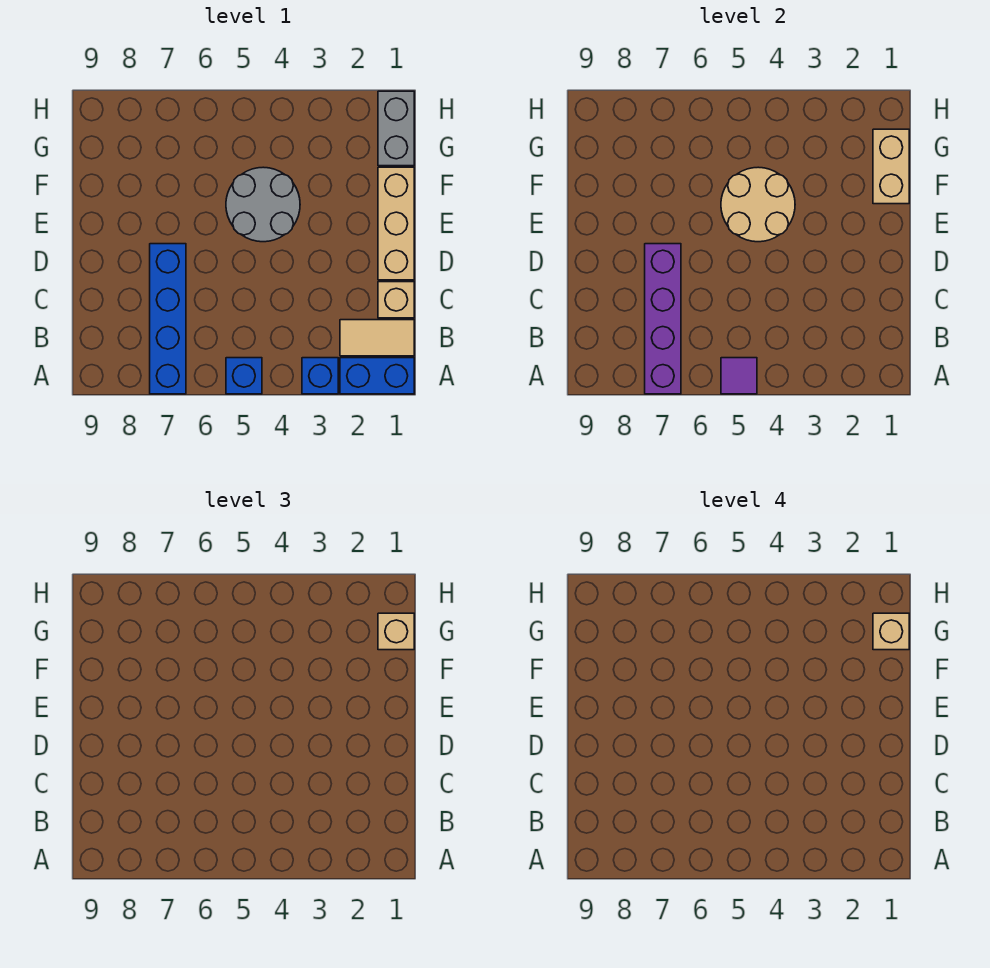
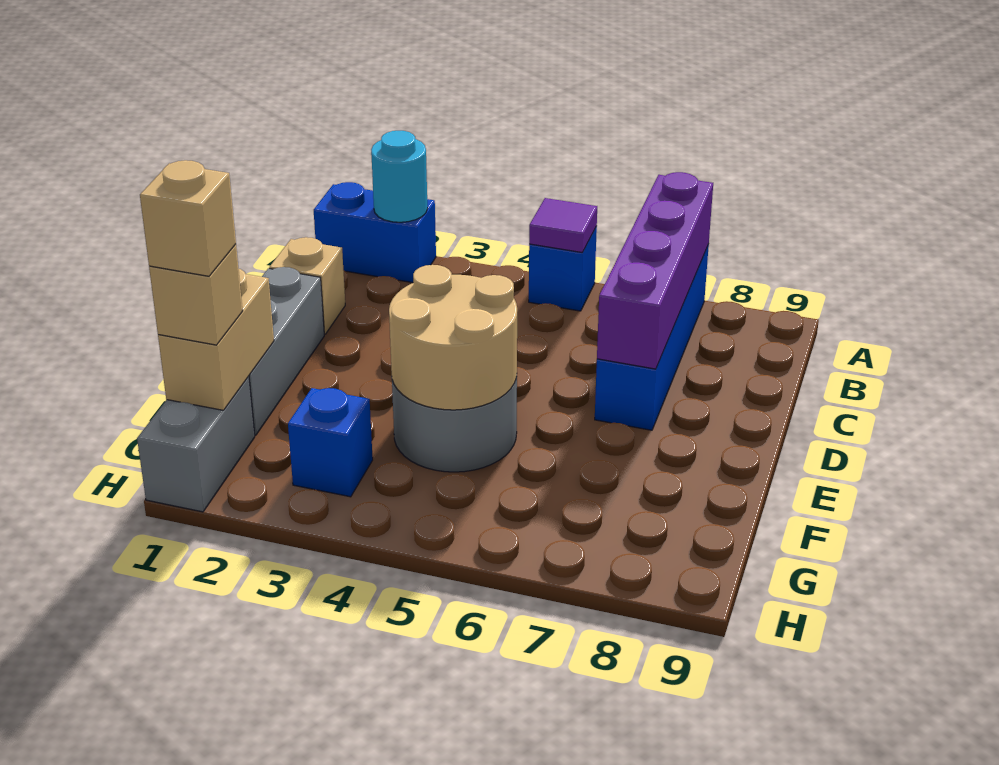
none -> cyan 1x1 round brick [371,131,428,222]
blue 1x1 brick [302,358,338,394] -> blue 1x1 brick moved to [288,388,373,497]
tan 1x2 tile [340,320,414,356] -> none
tan 1x3 brick [378,167,414,280] -> grey 1x3 brick [249,267,324,435]

